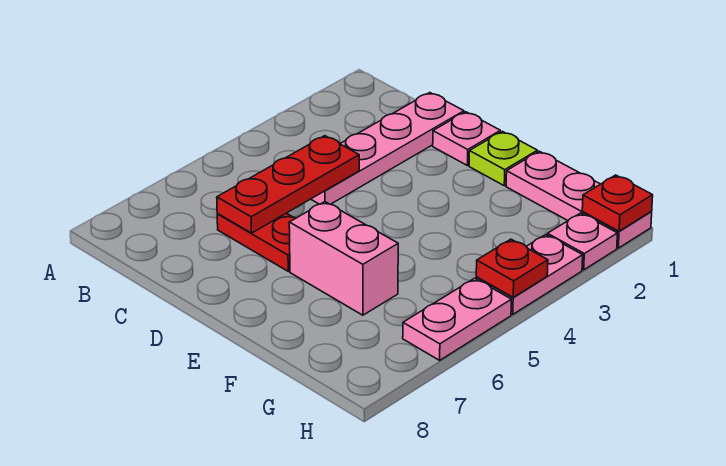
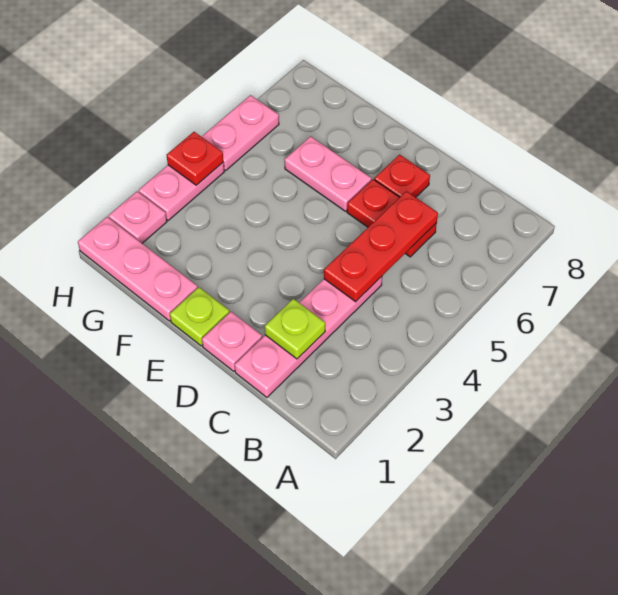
none -> lime 1x1 plate [265,299,325,359]
pink 1x2 brick [289,202,398,315] -> pink 1x2 plate [285,136,372,211]
red 1x1 plate [582,175,653,231] -> red 1x1 plate moved to [374,155,430,197]

